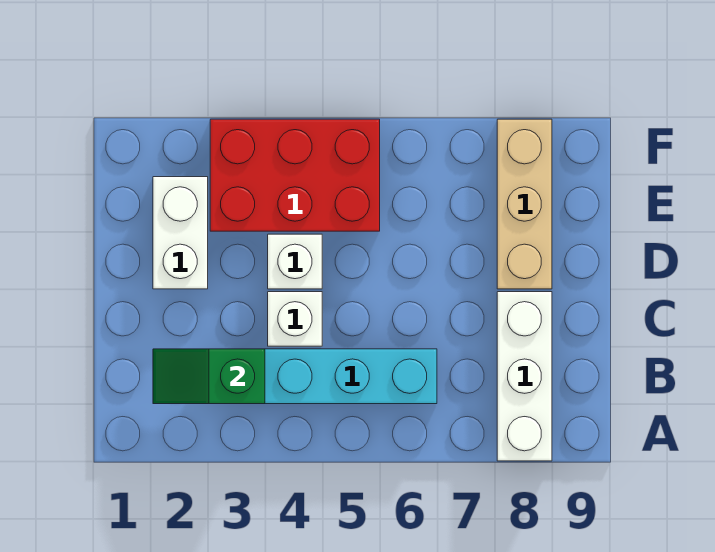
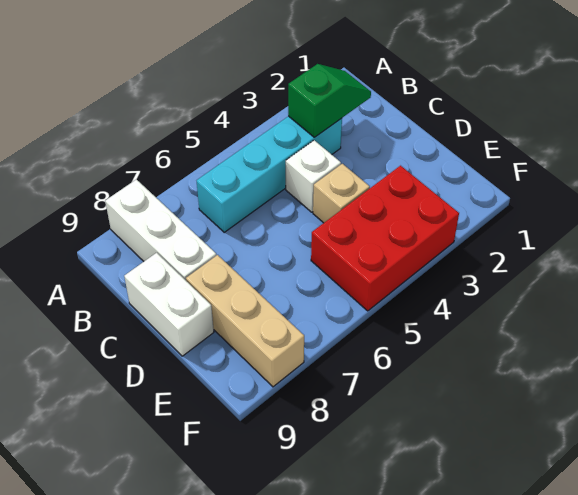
white 1x2 brick [153,177,208,289] -> white 1x2 brick moved to [124,253,214,356]
white 1x1 brick [268,234,322,289] -> tan 1x1 brick [313,164,370,223]

